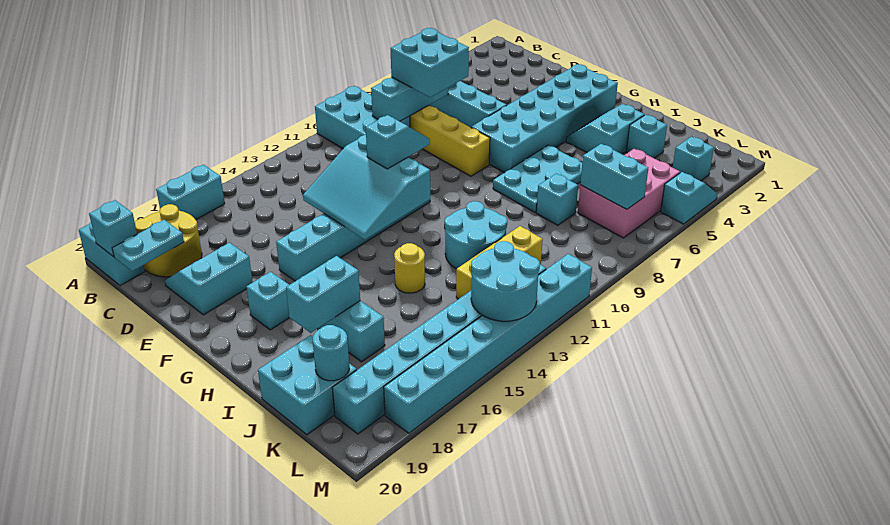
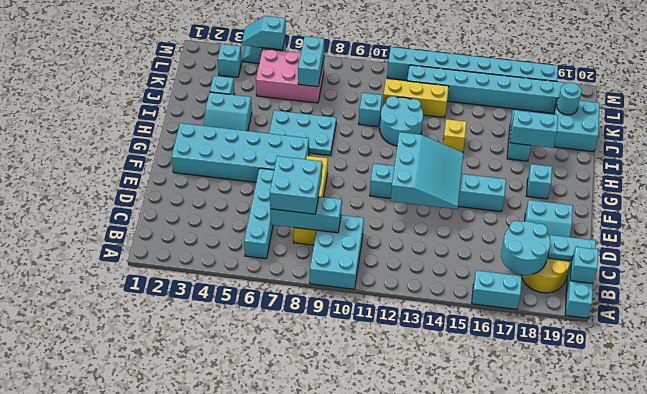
cyan 1x2 slope [366,115,430,169] -> cyan 1x2 slope moved to [242,16,286,50]
yellow 1x1 round brick [394,243,425,293] -> yellow 1x1 brick [443,119,467,153]
cyan 1x1 brick [536,173,578,225] -> cyan 1x1 brick moved to [359,93,382,127]
cyan 2x2 round brick [471,241,540,321] -> cyan 2x2 round brick moved to [501,221,551,275]

